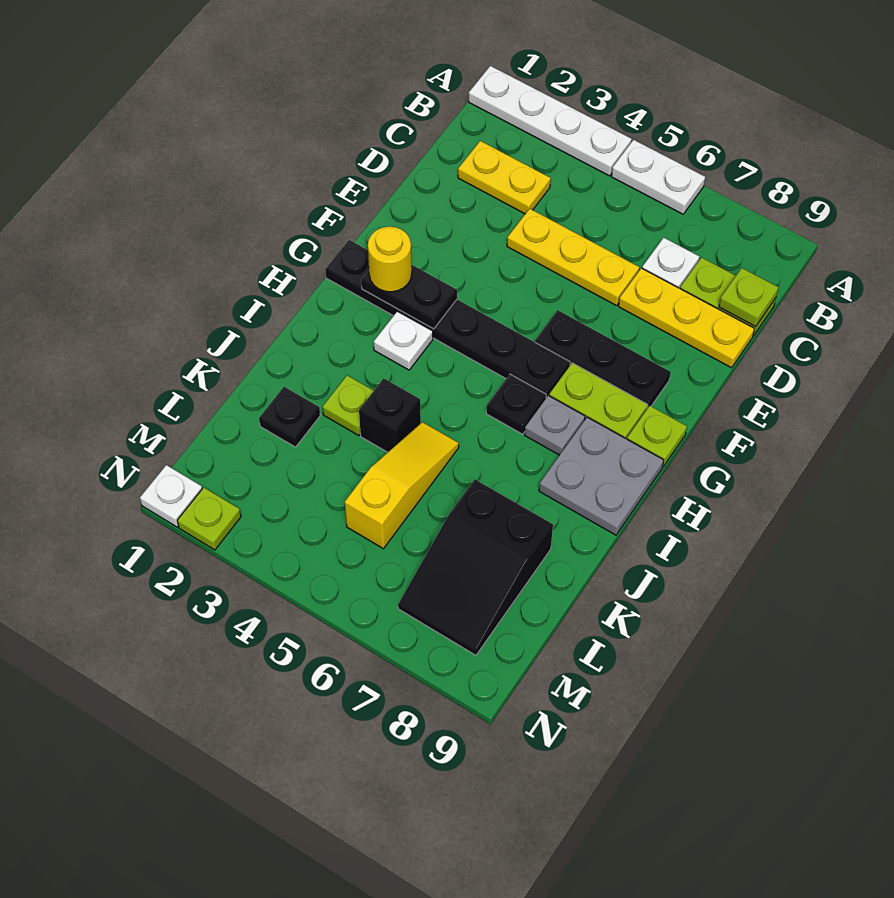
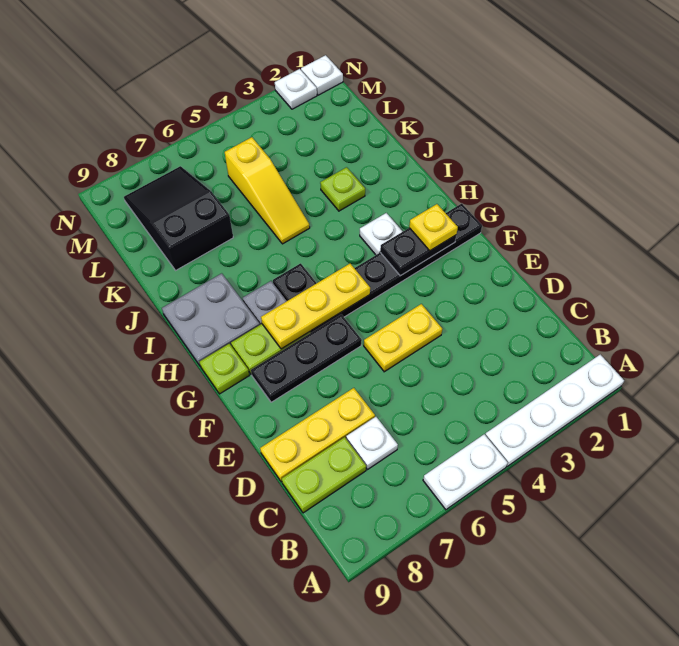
yellow 1x2 plate [458,141,551,214] -> yellow 1x2 plate moved to [364,304,442,372]
lime 1x1 plate [719,268,779,327] -> none
yellow 1x3 plate [507,209,639,306] -> yellow 1x3 plate moved to [261,264,370,349]
yellow 1x1 round brick [368,227,412,292] -> yellow 1x1 plate [409,204,458,251]
black 1x1 brick [359,378,421,452] -> none
black 1x1 plate [259,387,320,447] -> none
lime 1x1 plate [177,487,241,550] -> white 1x1 plate [275,69,317,109]

